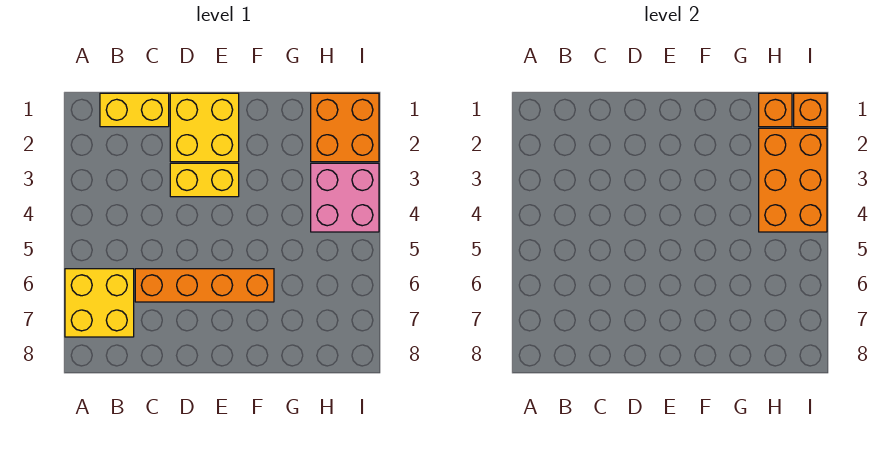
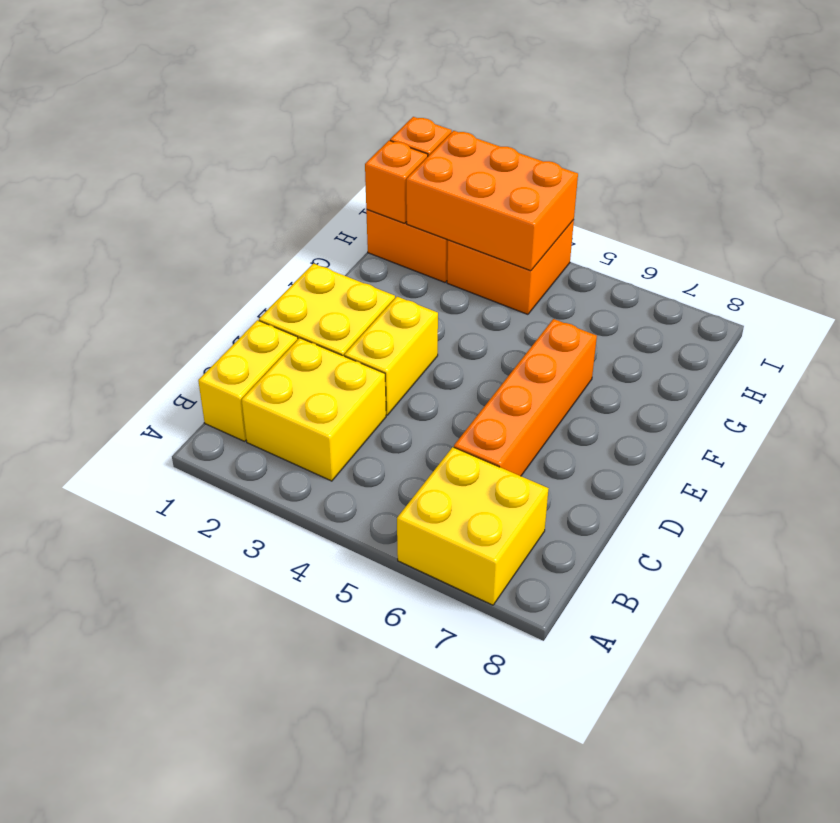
none -> yellow 2x2 brick [242,338,386,481]
pink 2x2 brick [311,163,379,232] -> orange 2x2 brick [447,220,574,314]

